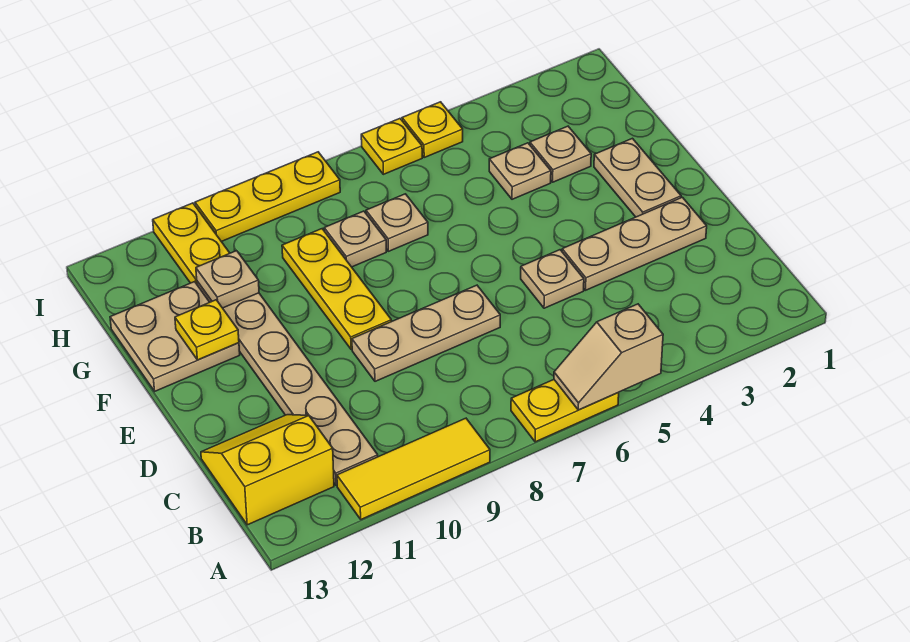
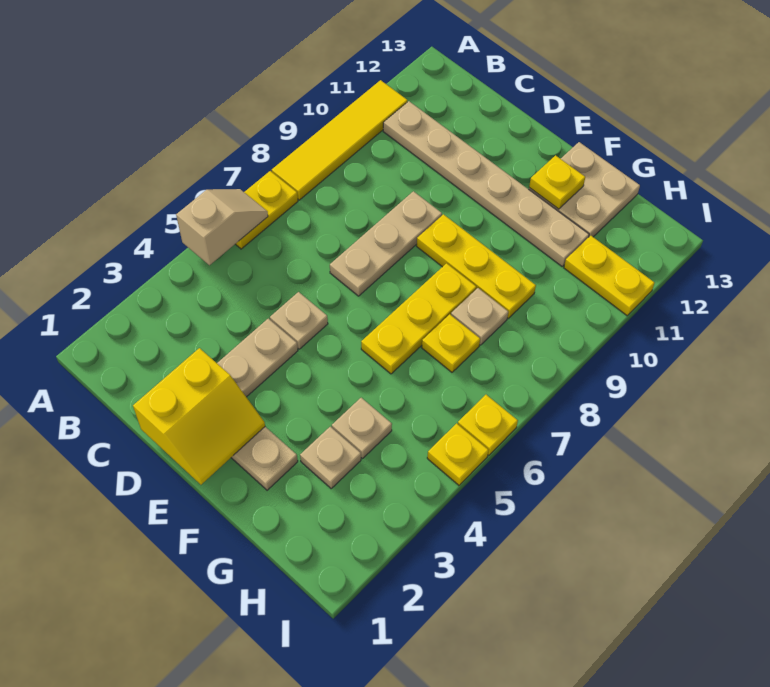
yellow 1x3 tile [337,418,490,519] -> yellow 1x4 tile [272,80,408,200]
yellow 2x2 slope [201,415,334,525] -> yellow 2x2 slope moved to [133,348,265,485]
tan 1x1 plate [366,194,428,251] -> yellow 1x1 plate [422,314,480,372]
tan 1x1 plate [196,251,259,308] -> none
yellow 1x3 plate [195,152,340,242] -> yellow 1x3 plate moved to [361,263,476,374]

